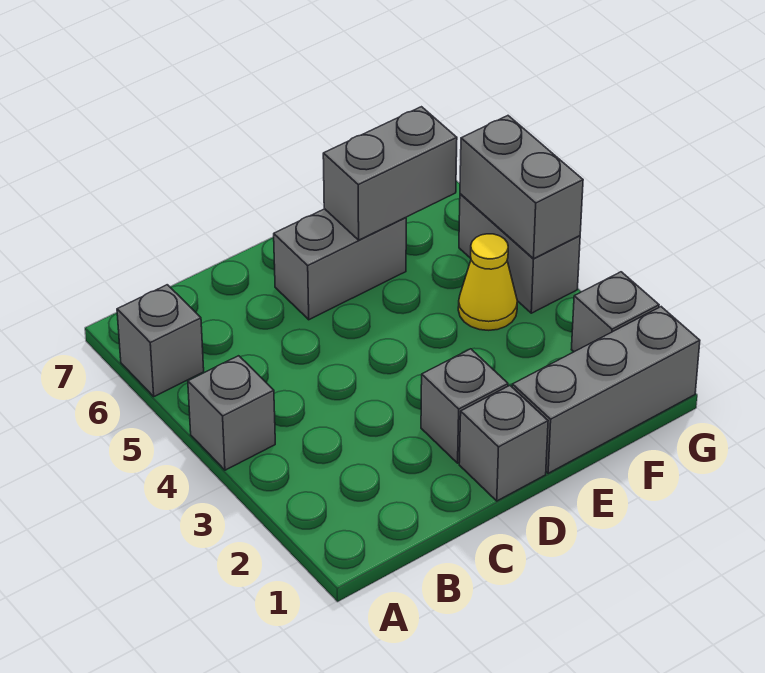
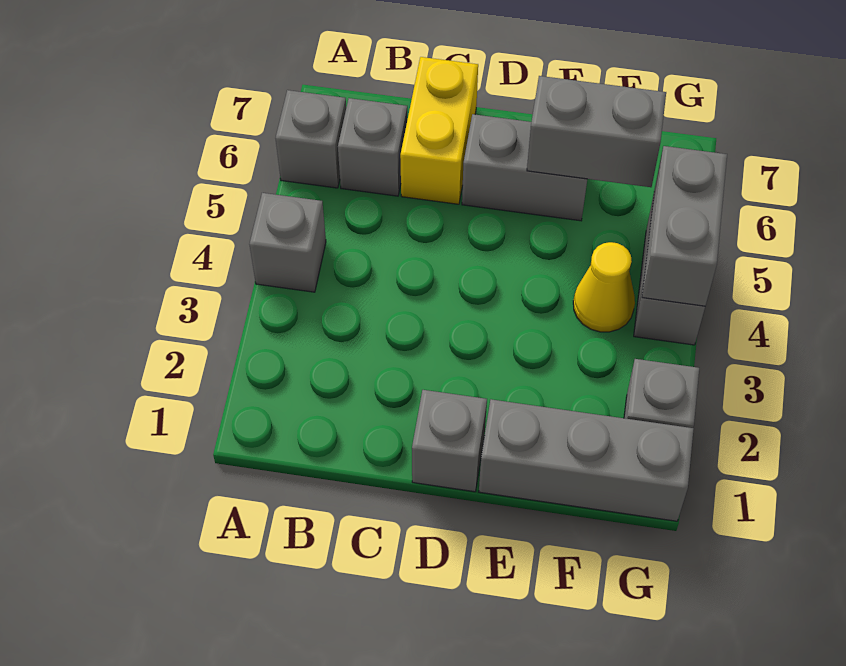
none -> yellow 1x2 brick [400,57,478,204]
grey 1x1 brick [421,349,508,463] -> grey 1x1 brick moved to [338,98,407,196]

